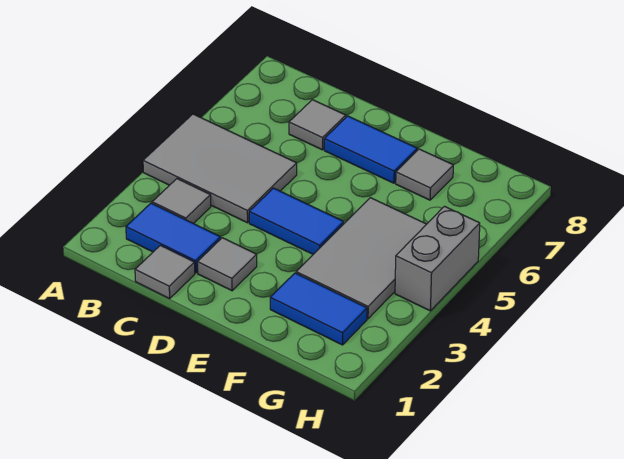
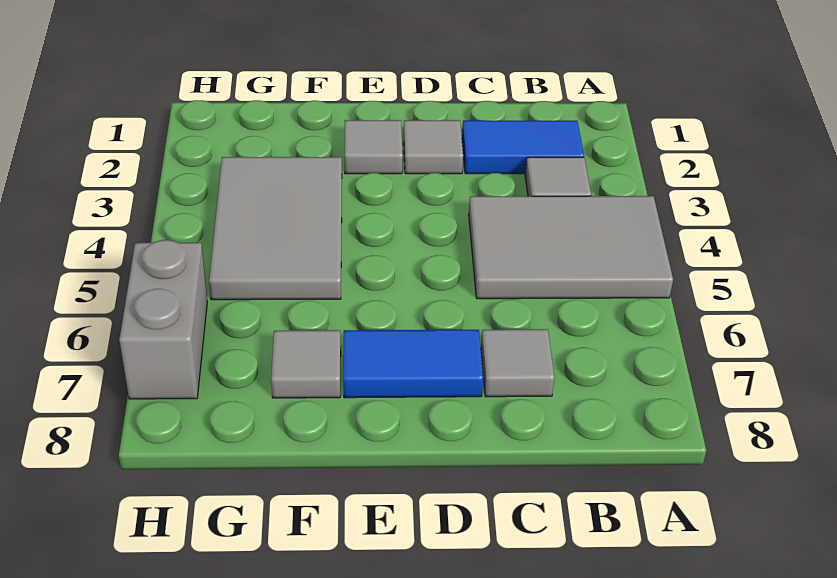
grey 1x1 tile [135,245,195,299] -> grey 1x1 tile moved to [345,120,403,174]
blue 1x2 tile [249,188,344,254] -> none
blue 1x2 tile [270,273,367,345] -> none
grey 1x2 brick [395,206,480,311] -> grey 1x2 brick moved to [119,240,207,399]

